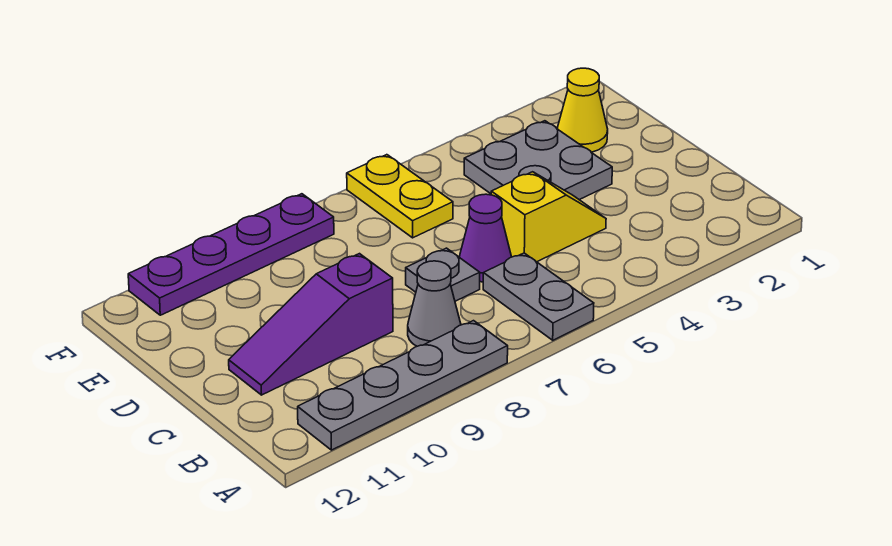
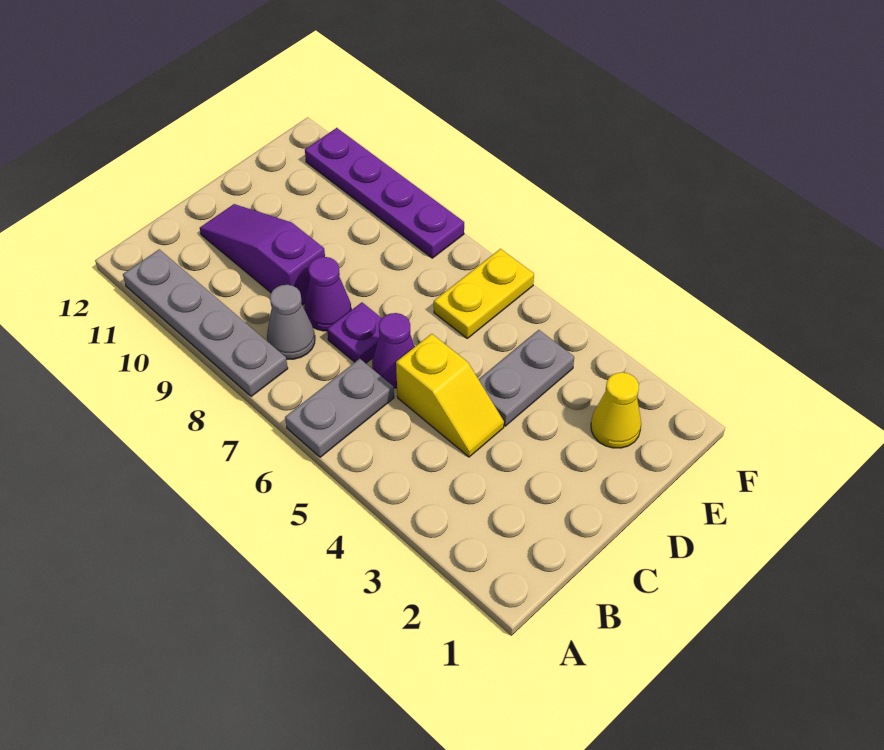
grey 1x1 plate [406,248,480,301] -> purple 1x1 plate [327,302,382,363]
none -> purple 1x1 cone [304,257,351,331]
grey 2x2 plate [464,121,612,200] -> grey 1x2 plate [479,330,574,426]

